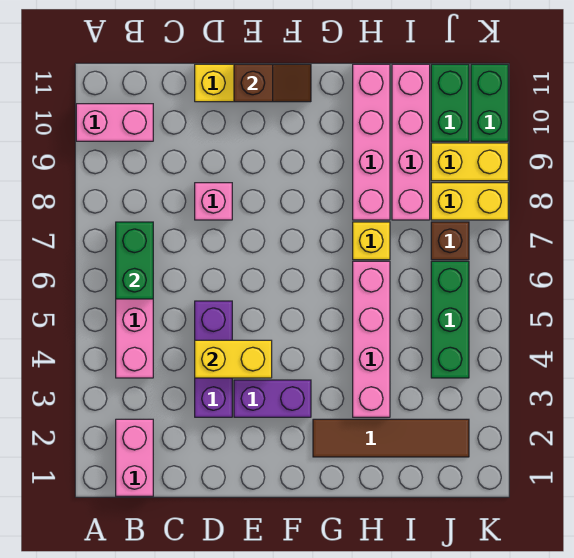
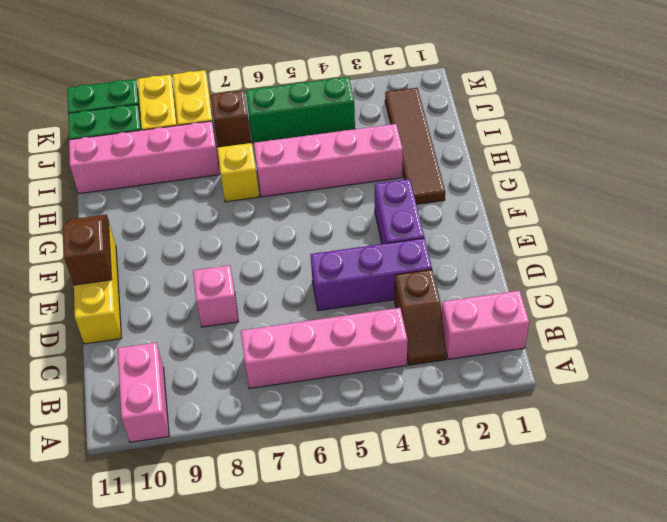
none -> brown 1x2 slope [395,269,447,365]
green 1x2 brick [116,222,153,299] -> none
yellow 1x2 brick [195,340,272,378] -> none
pink 1x4 brick [353,64,390,220] -> none

